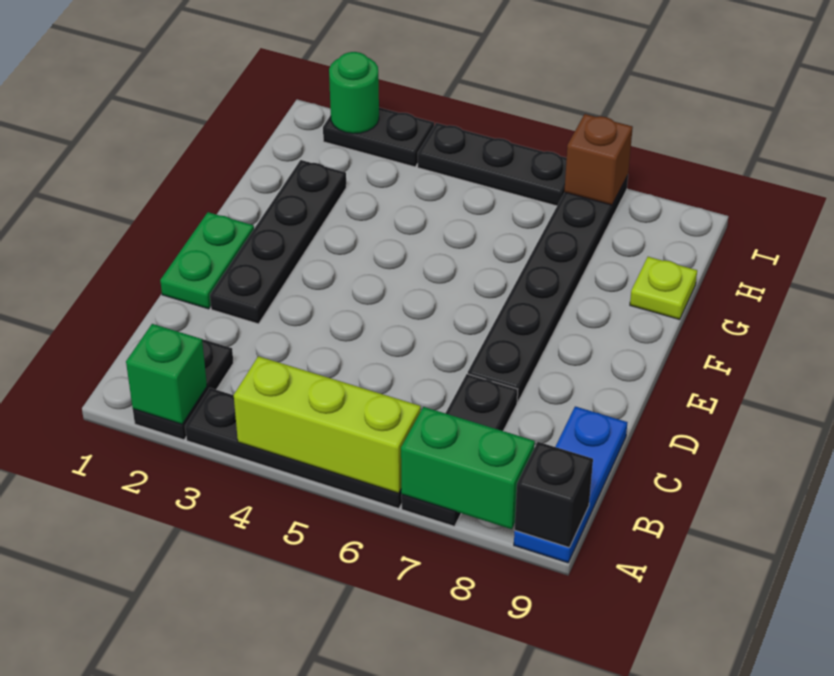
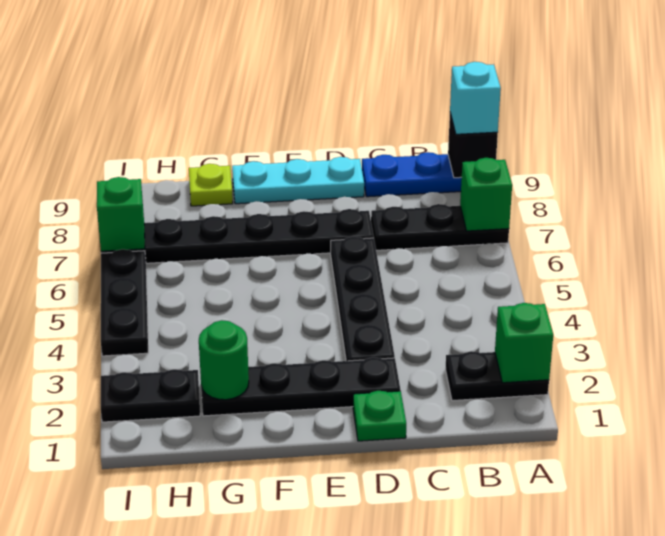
black 1x4 plate [185,388,402,509] -> black 1x4 plate moved to [331,236,395,361]
lime 1x3 brick [234,356,421,493] -> none
green 1x2 brick [401,407,535,529] -> green 1x1 brick [460,158,512,231]
none -> cyan 1x1 brick [450,62,501,134]
green 1x2 plate [160,212,254,309] -> green 1x1 plate [353,391,406,441]
none -> cyan 1x3 plate [232,157,364,204]
black 1x2 plate [323,108,434,167] -> black 1x2 plate turned to [101,369,200,422]
green 1x1 round brick [329,52,379,134] -> green 1x1 round brick moved to [199,320,249,400]
brown 1x1 brick [564,114,633,205] -> green 1x1 brick [97,177,145,251]

